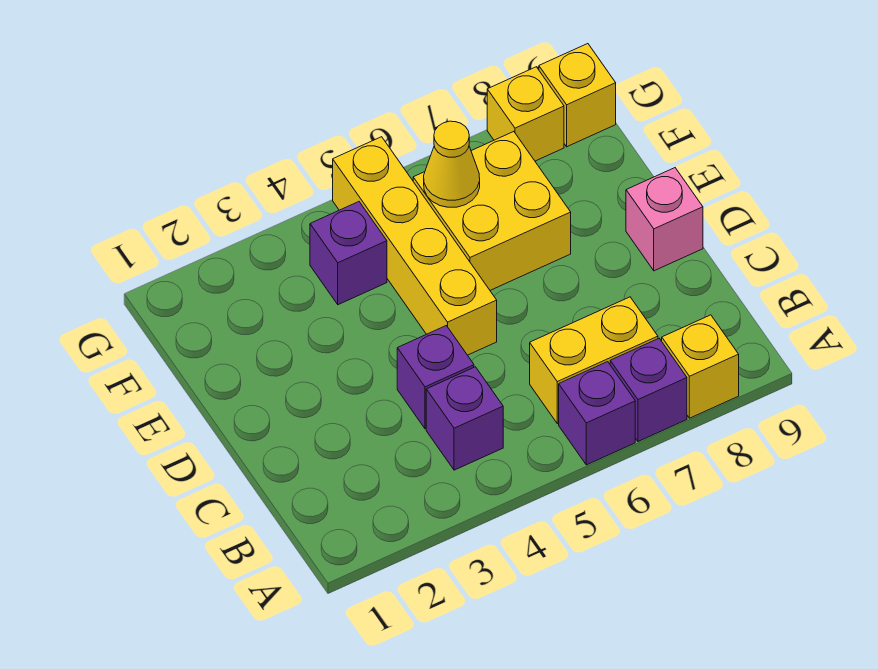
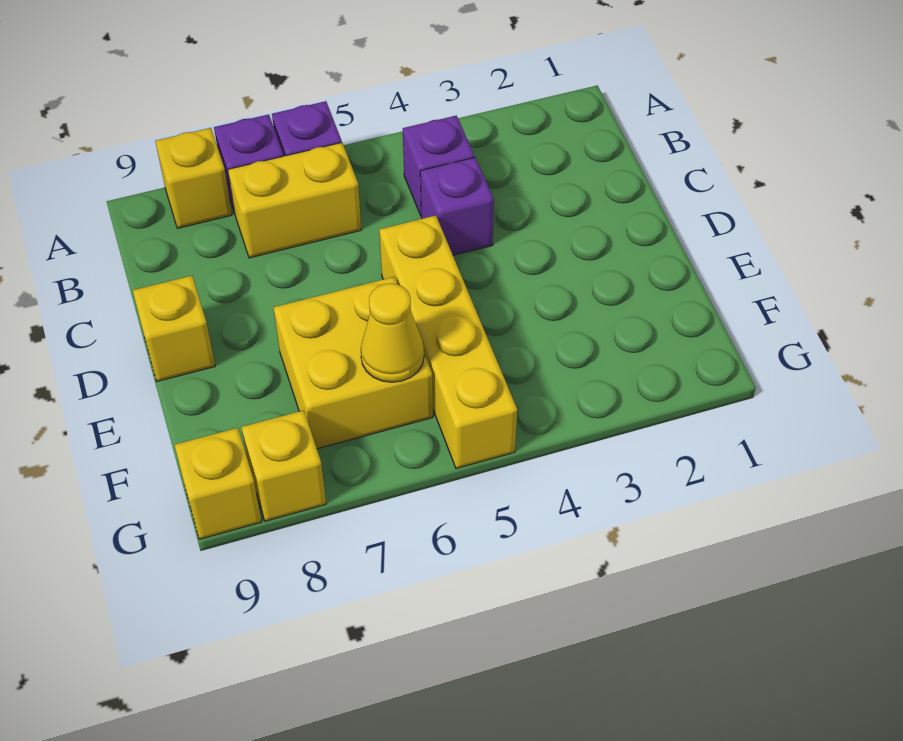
pink 1x1 brick [626,168,703,271] -> yellow 1x1 brick [133,276,215,381]
purple 1x1 brick [310,202,387,305] -> none

